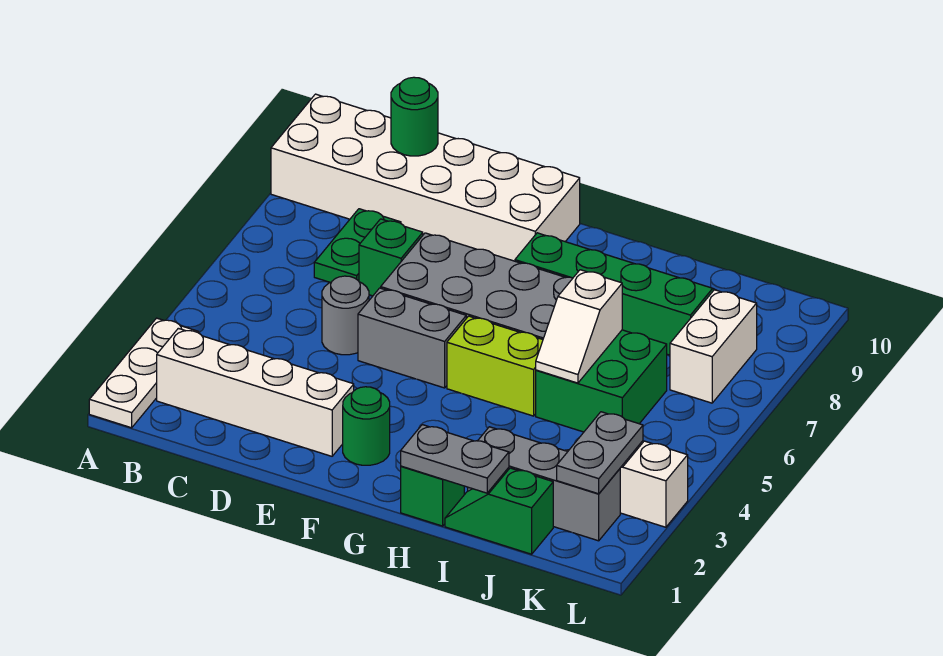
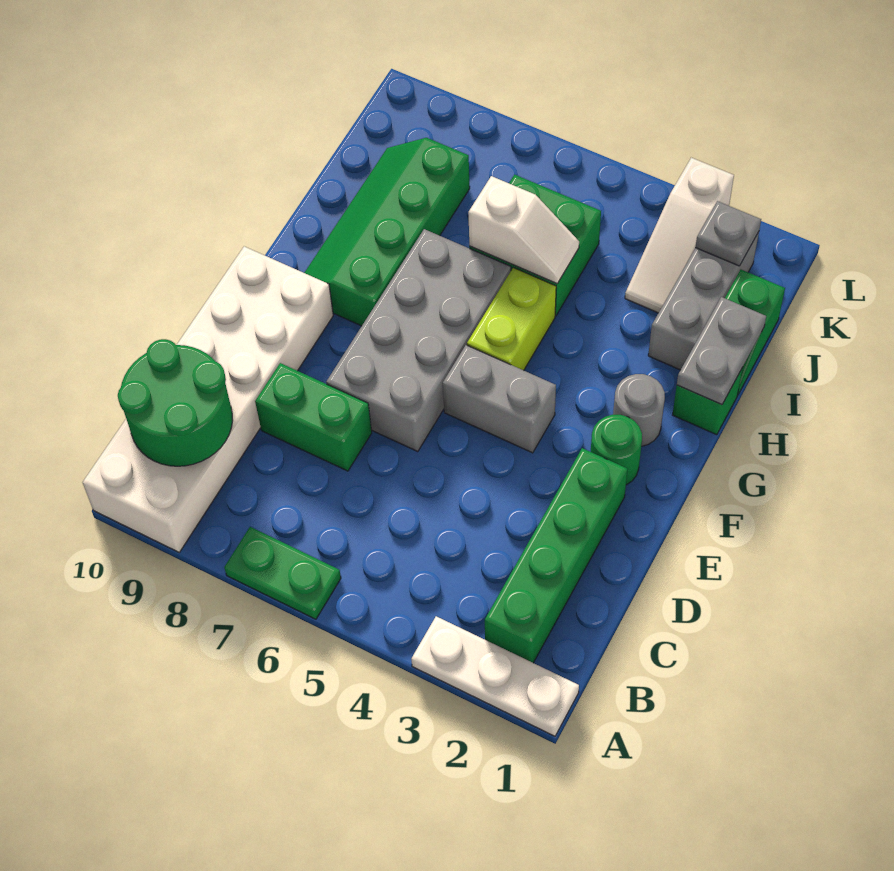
white 1x4 brick [157,328,354,456] -> green 1x4 brick [485,448,628,663]
green 1x2 plate [314,209,401,282] -> green 1x2 plate moved to [224,527,341,619]
green 1x1 round brick [391,77,438,156] -> green 2x2 round brick [118,339,233,466]
grey 1x1 round brick [322,276,369,355] -> grey 1x1 round brick moved to [613,374,665,446]
green 1x1 brick [359,219,423,296] -> green 1x2 brick [255,363,372,471]
grey 1x2 brick [358,288,466,388] -> grey 1x2 brick turned to [443,345,556,453]
grey 1x2 plate [557,412,643,494] -> grey 1x1 plate [695,201,761,266]
white 1x2 brick [670,290,757,403] -> none

